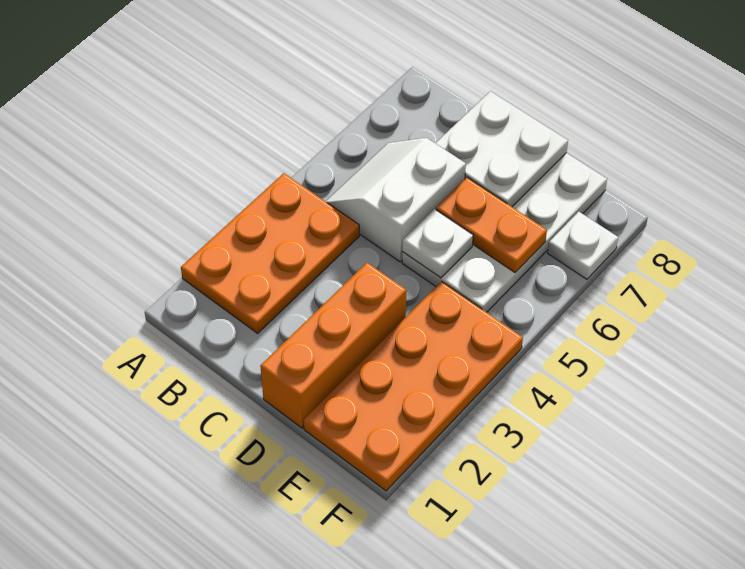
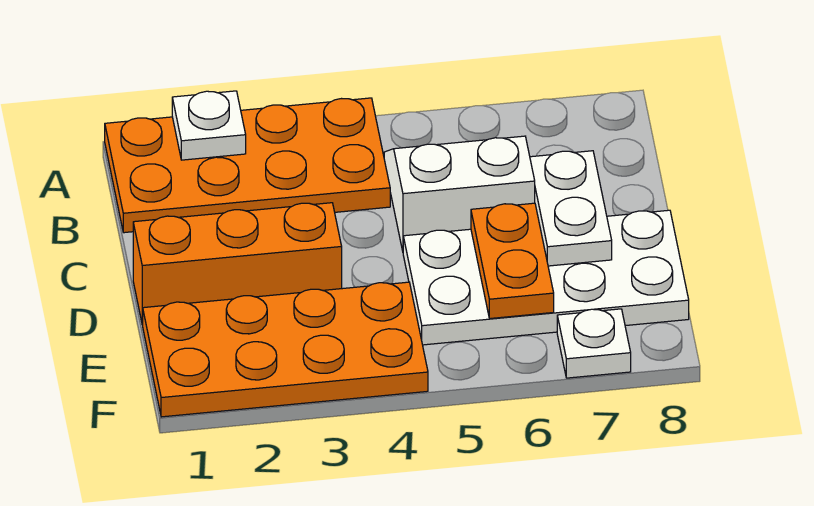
orange 2x3 plate [181,173,359,333] -> orange 2x4 plate [105,98,390,233]
white 2x2 plate [436,91,568,207] -> white 1x2 plate [530,151,612,266]
white 1x1 plate [402,209,473,278] -> white 1x1 plate moved to [172,91,246,160]

